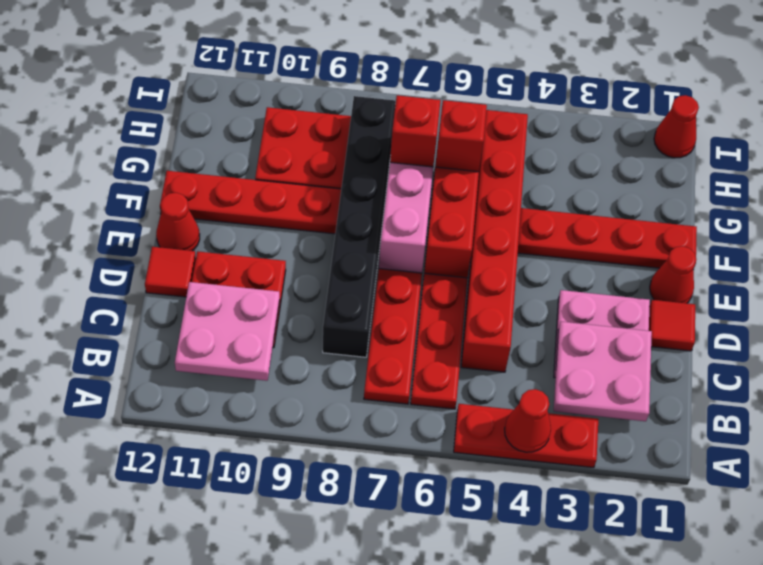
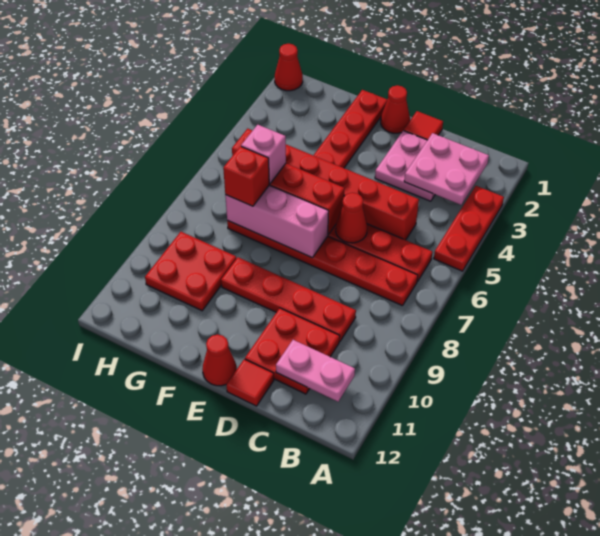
red 1x1 cone [505,389,551,452] -> red 1x1 cone moved to [336,193,367,243]
pink 2x2 plate [175,282,280,381] -> pink 1x2 plate [276,340,355,402]
black 1x6 brick [323,96,396,357] -> none
red 1x4 plate [160,171,341,234] -> red 1x4 plate turned to [221,257,356,342]
red 1x1 brick [436,100,487,172] -> pink 1x1 brick [241,125,286,184]

